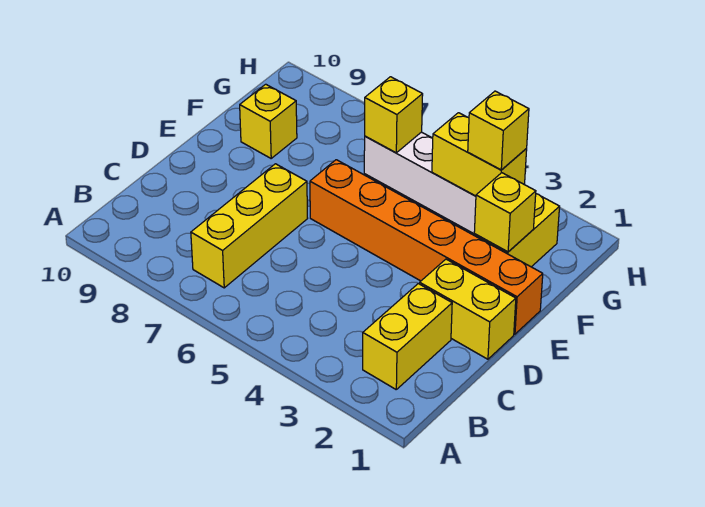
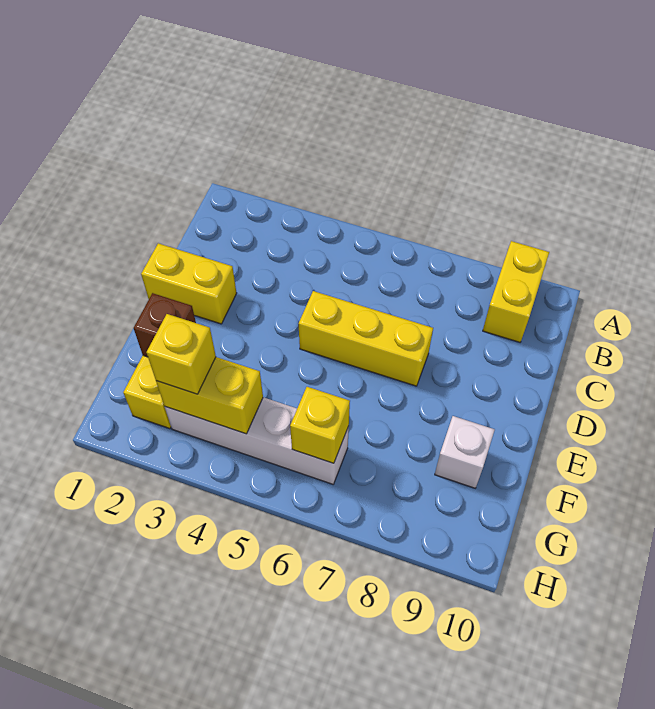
yellow 1x2 brick [363,284,452,389] -> yellow 1x2 brick moved to [483,241,549,342]
yellow 1x3 brick [191,164,308,288] -> yellow 1x3 brick turned to [298,291,433,386]
orange 1x6 brick [310,160,543,334] -> none
yellow 1x1 brick [474,173,536,252] -> brown 1x1 brick [133,293,196,357]
yellow 1x1 brick [240,84,297,158] -> white 1x1 brick [435,416,495,488]

